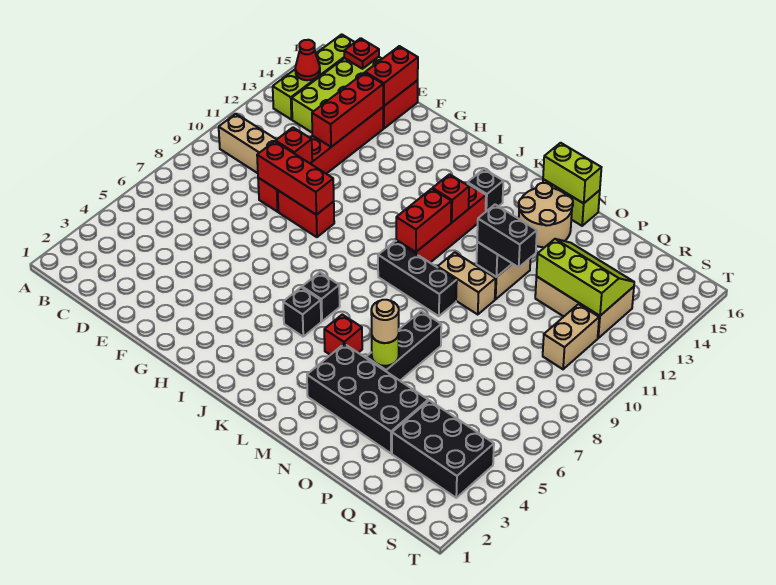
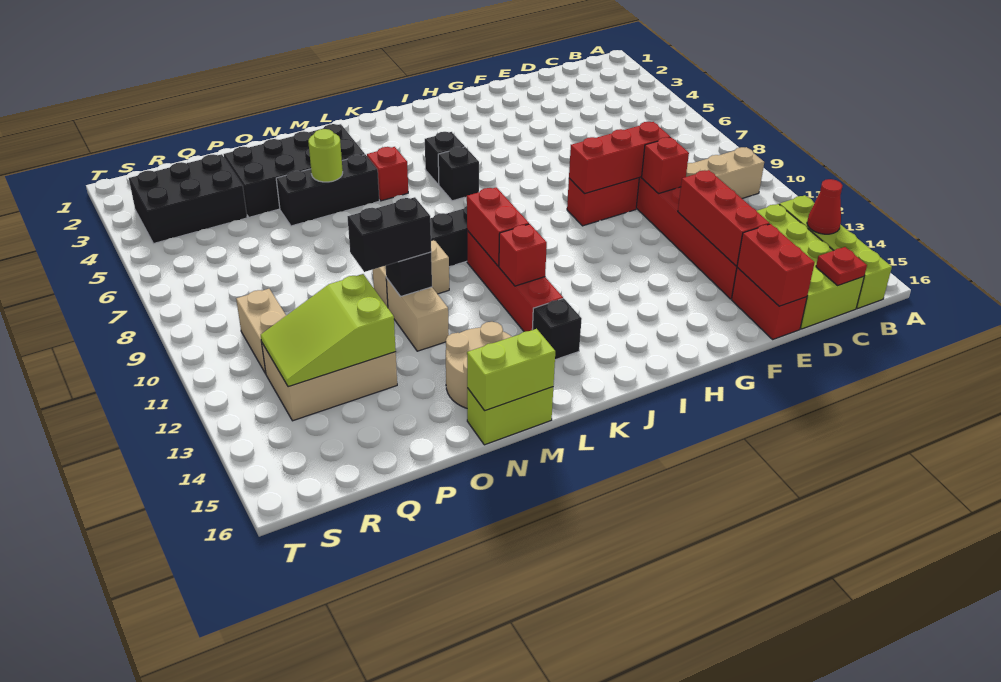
black 1x3 brick [366,311,441,380] -> black 1x3 brick turned to [276,155,379,226]
tan 1x1 round brick [371,300,399,343] -> none
lime 2x3 slope [536,239,634,316] -> lime 2x3 slope turned to [261,274,396,387]

